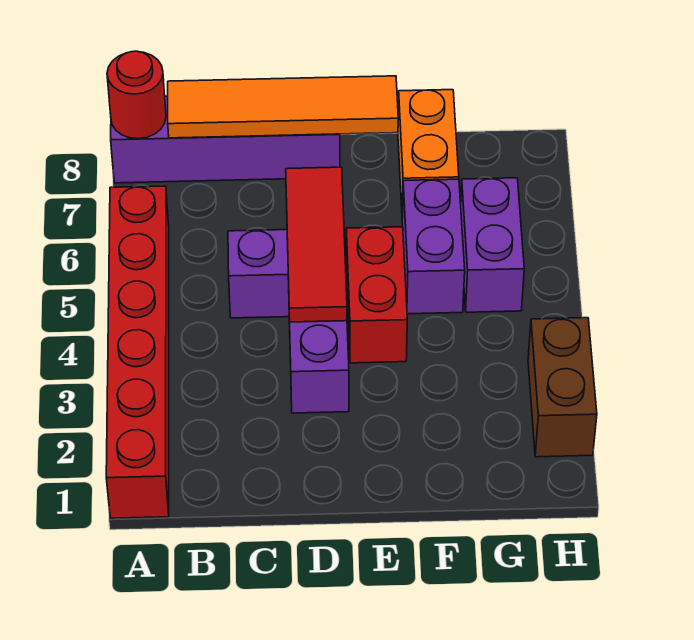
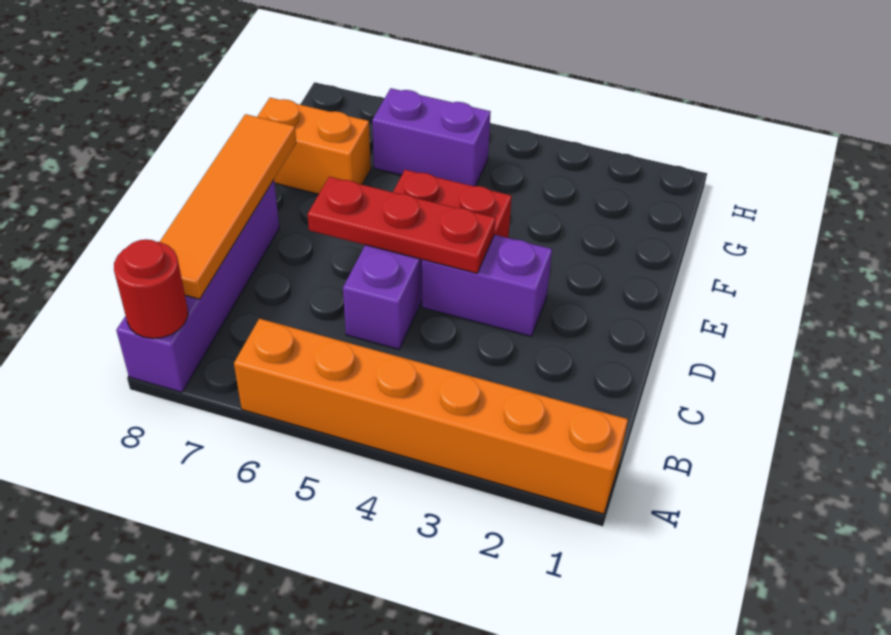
red 1x6 brick [106,186,169,518] -> orange 1x6 brick [234,319,628,514]
red 1x3 tile [286,167,347,322] -> red 1x3 plate [308,177,496,273]
purple 1x2 brick [402,179,465,314] -> none
brown 1x2 brick [528,318,597,457] -> none

